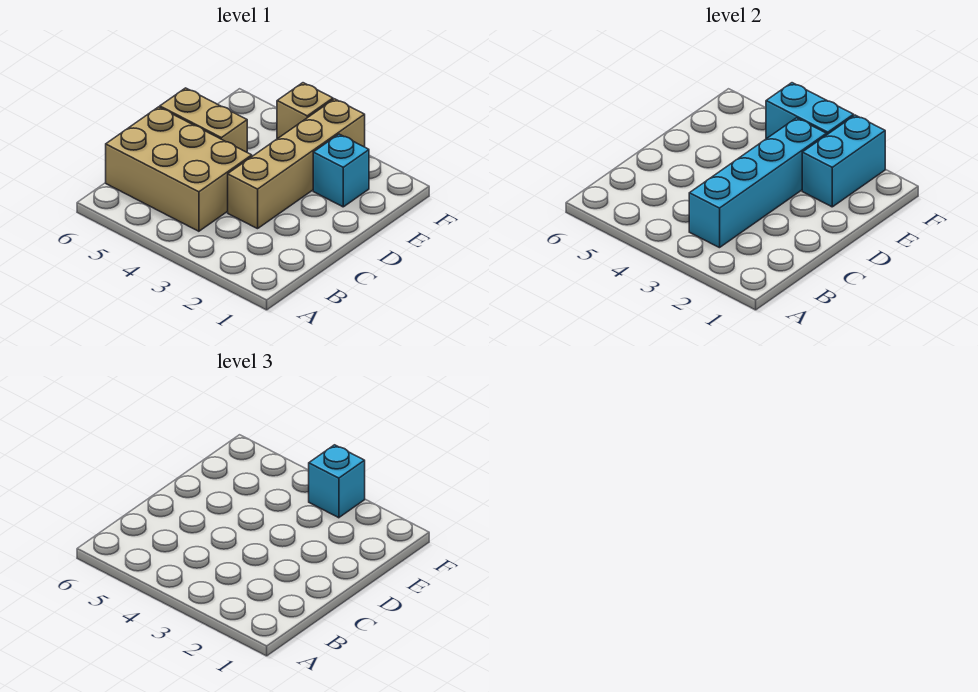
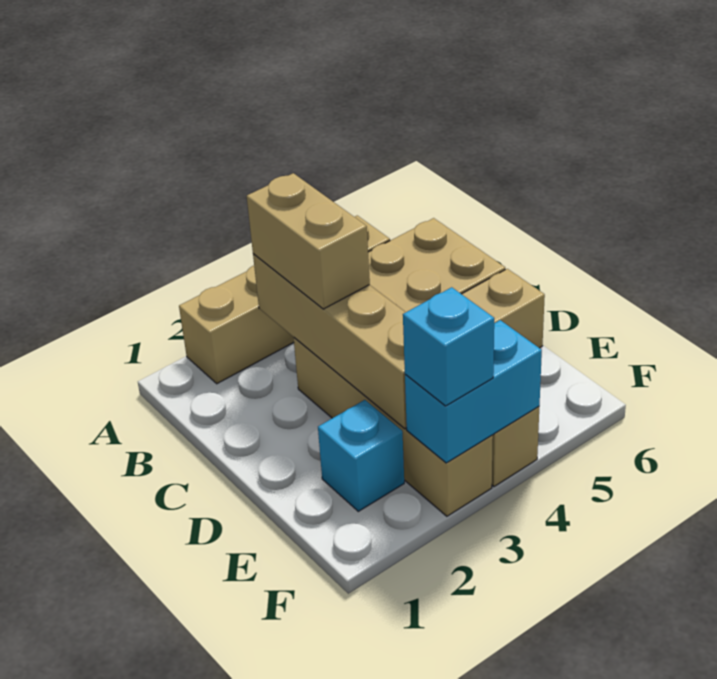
none -> tan 1x4 brick [179,216,390,384]
cyan 1x4 brick [689,118,827,248] -> tan 1x4 brick [253,254,407,429]
none -> tan 1x2 brick [247,173,370,309]
cyan 1x2 brick [802,115,885,207] -> none

